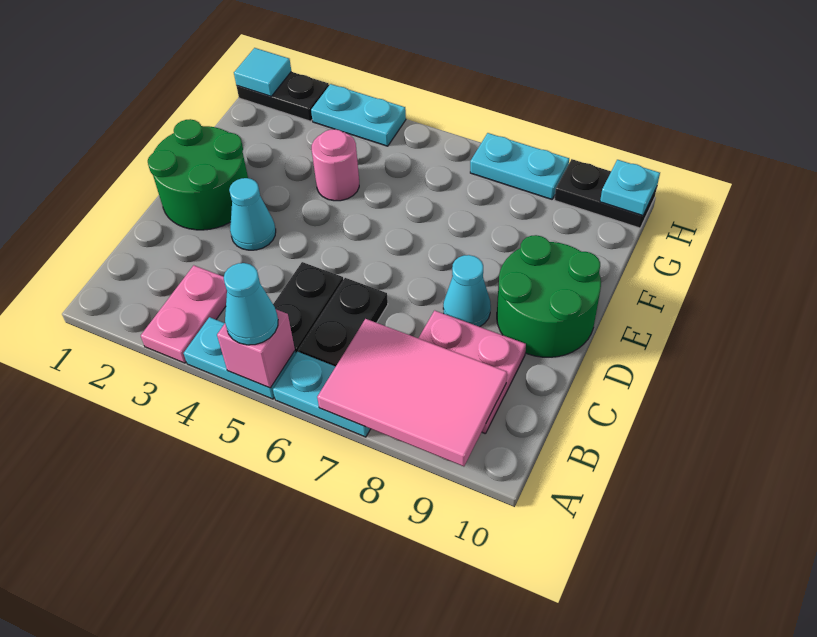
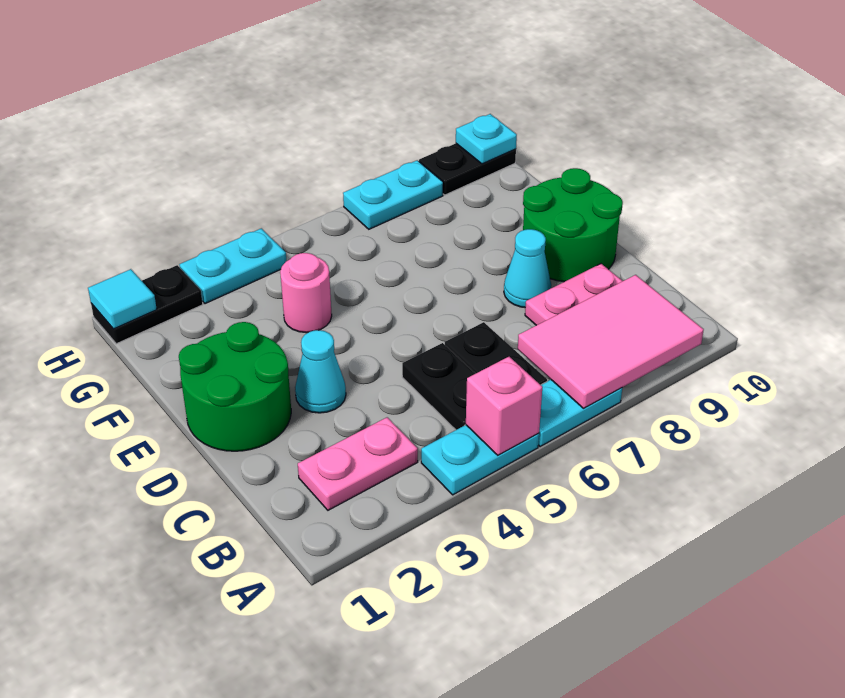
pink 1x2 plate [141,265,227,363] -> pink 1x2 plate turned to [298,417,418,510]
cyan 1x1 cone [224,263,278,345] -> none

